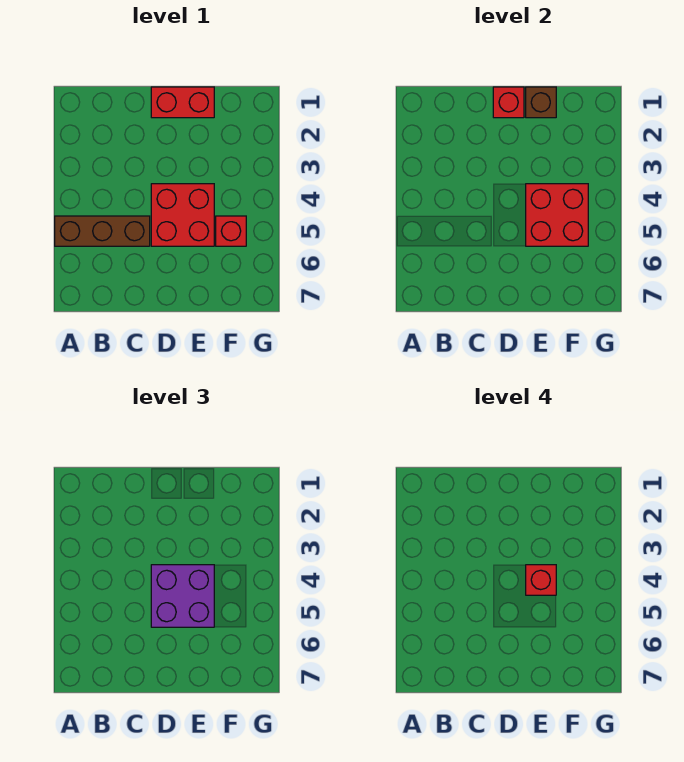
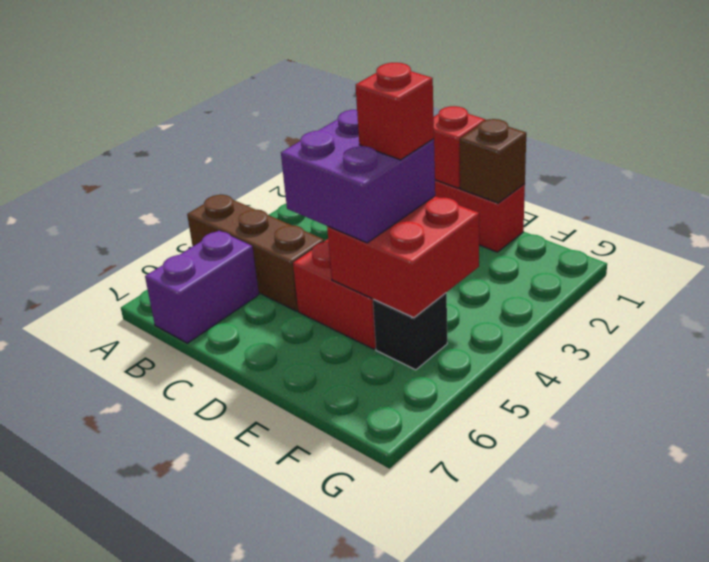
none -> purple 1x2 brick [145,231,259,343]
red 1x1 brick [216,216,246,246] -> black 1x1 brick [373,293,447,370]

